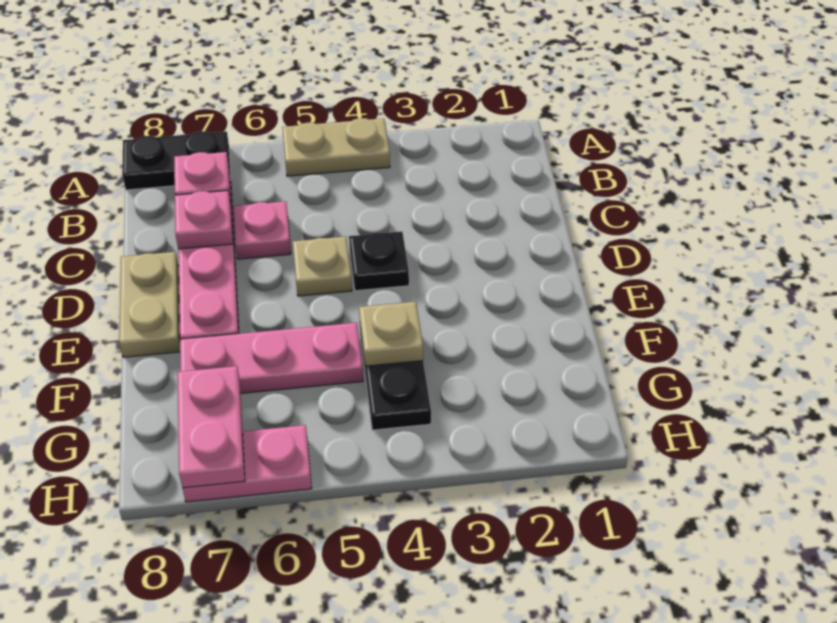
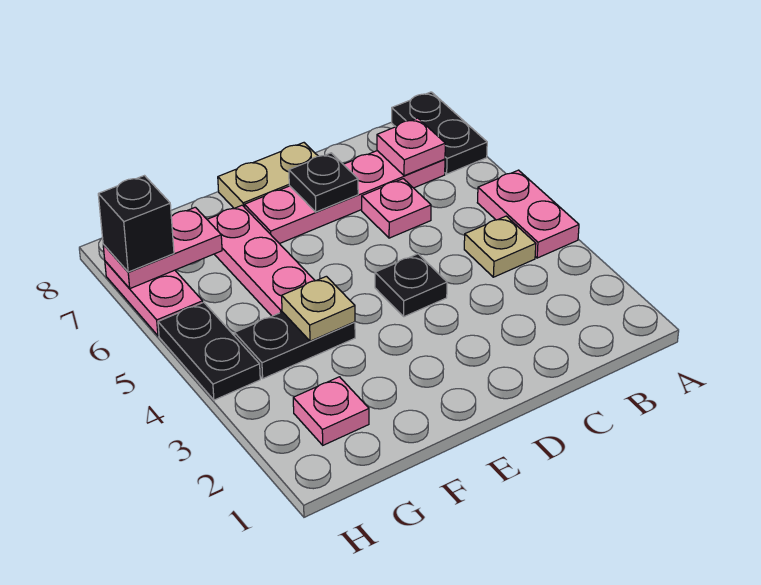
tan 1x2 plate [282,118,390,176] -> pink 1x2 plate [477,170,579,258]
pink 1x1 plate [175,190,233,249] -> pink 1x1 plate moved to [293,377,369,445]
tan 1x1 plate [293,236,352,296] -> tan 1x1 plate moved to [464,216,536,277]
none -> black 1x1 plate [289,153,358,212]
none -> black 1x2 plate [158,302,260,400]
none -> black 1x1 brick [98,176,174,272]

